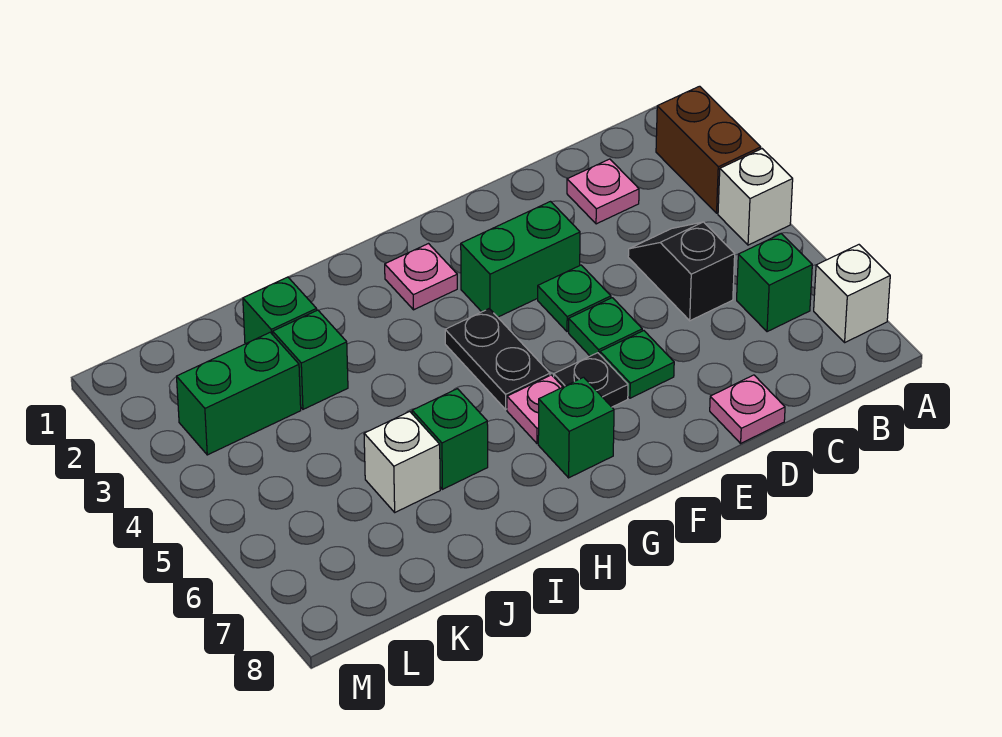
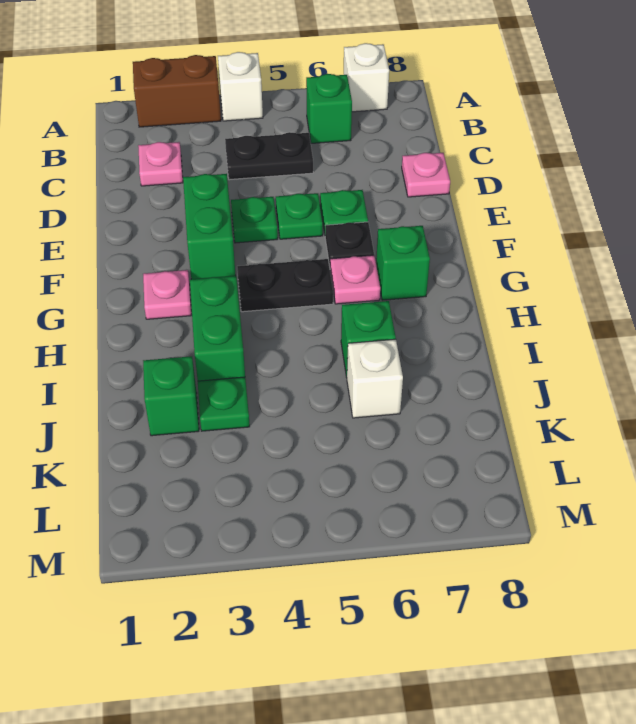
black 1x2 slope [628,222,735,321] -> black 1x2 plate [225,132,313,180]
green 1x1 brick [273,310,348,409] -> green 1x1 plate [198,377,250,431]
green 1x2 brick [177,332,301,455] -> green 1x2 brick moved to [190,276,245,381]

